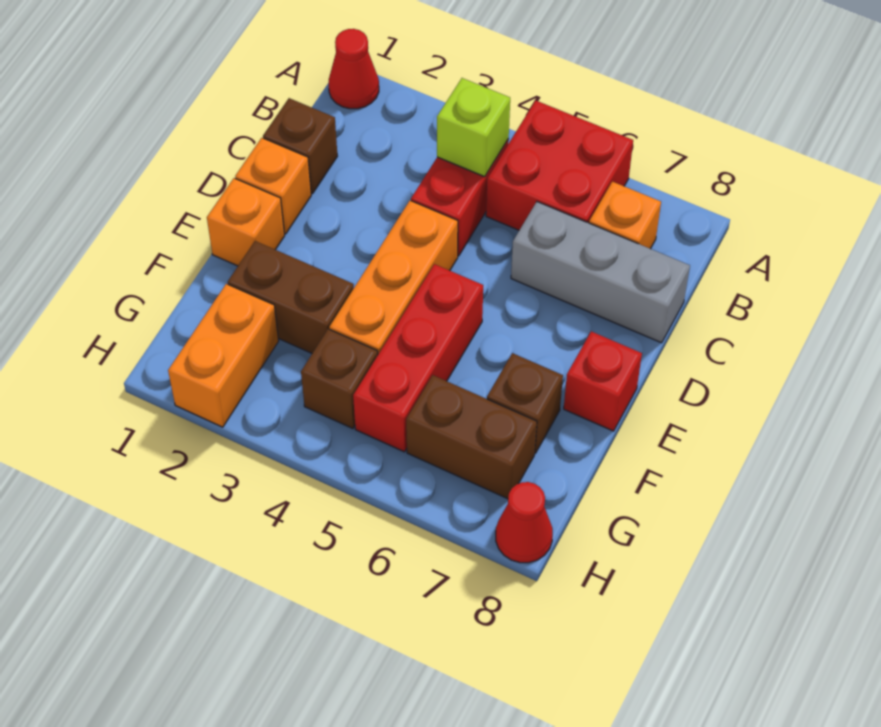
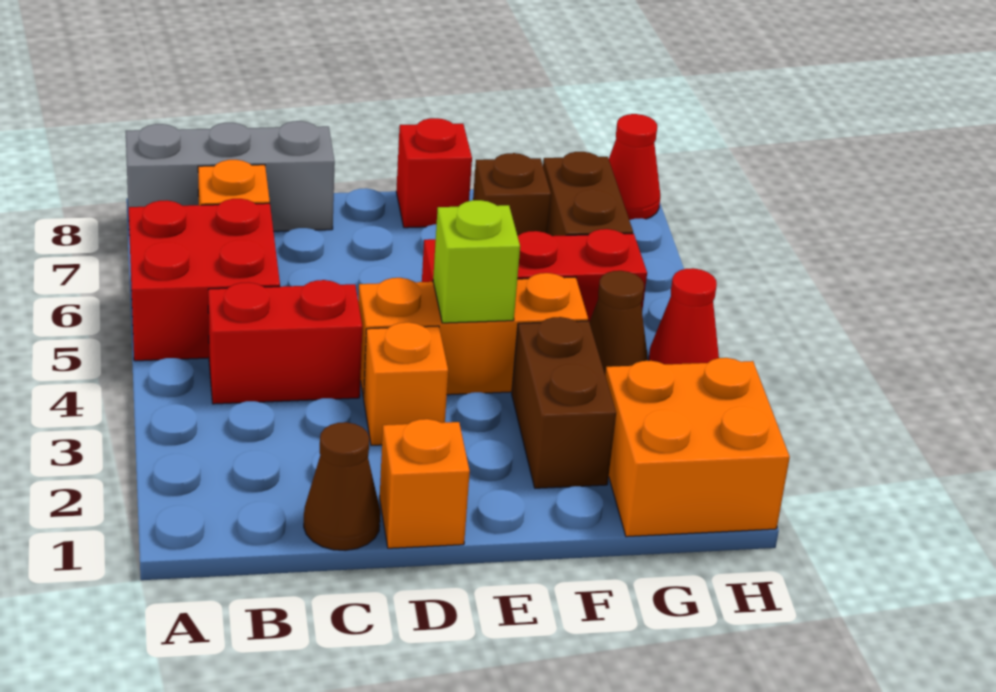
red 1x1 cone [329,29,379,109] -> red 1x1 cone moved to [649,268,719,364]
lime 1x1 brick [437,78,510,177] -> lime 1x1 brick moved to [433,200,520,323]
brown 1x1 brick [263,98,337,194] -> brown 1x1 cone [304,422,380,551]
grey 1x3 brick [511,202,690,343] -> grey 1x3 brick turned to [126,121,335,231]
orange 1x1 brick [207,178,285,266] -> orange 1x1 brick moved to [364,322,448,445]
orange 1x2 brick [168,284,279,427] -> orange 2x2 brick [605,358,790,537]
brown 1x1 brick [301,329,378,428] -> brown 1x1 cone [589,271,648,373]

